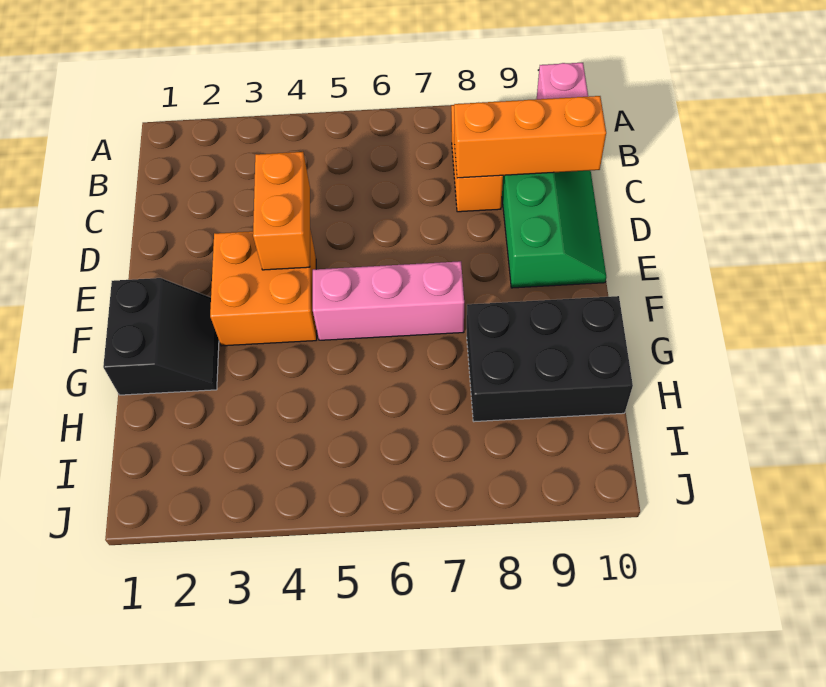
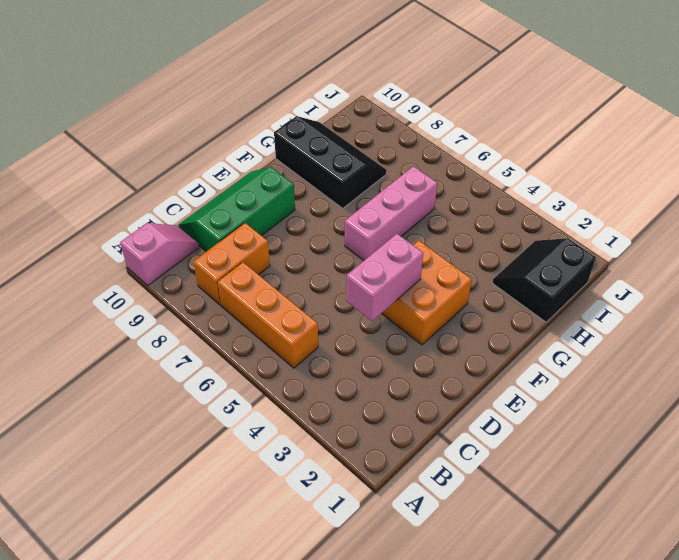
orange 1x3 brick [454,96,606,178] -> orange 1x3 brick moved to [217,262,318,368]
orange 1x2 brick [253,152,310,270] -> pink 1x2 brick [346,234,423,321]
black 2x2 slope [103,278,219,395] -> black 2x2 slope moved to [492,238,596,322]
pink 1x3 brick [313,261,464,340] -> pink 1x3 brick turned to [345,166,437,261]
black 2x3 brick [467,296,633,422] -> black 2x3 slope [274,116,387,208]

